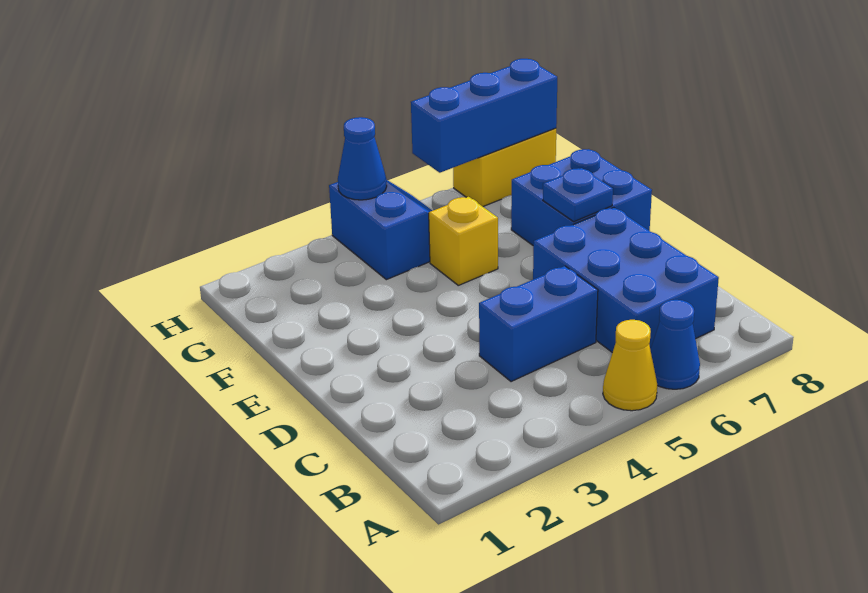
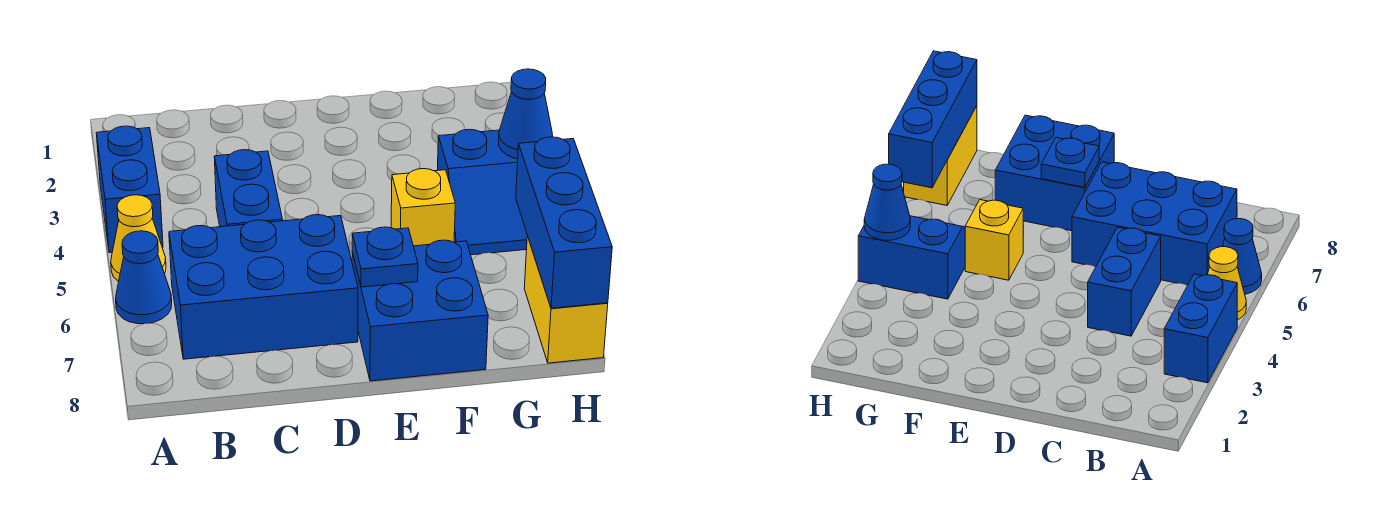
none -> blue 1x2 brick [96,126,163,253]

